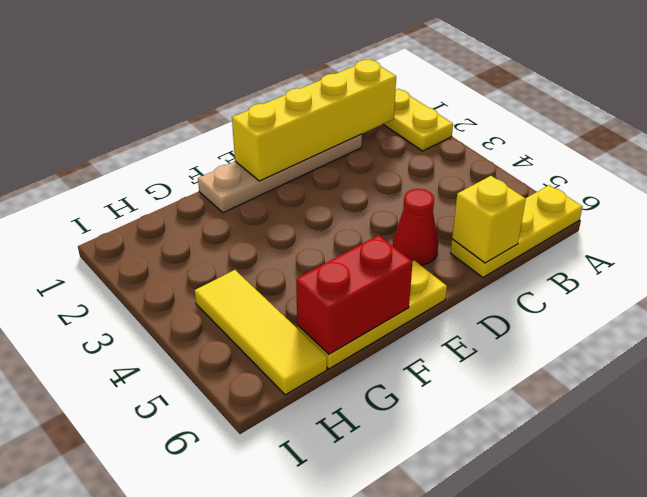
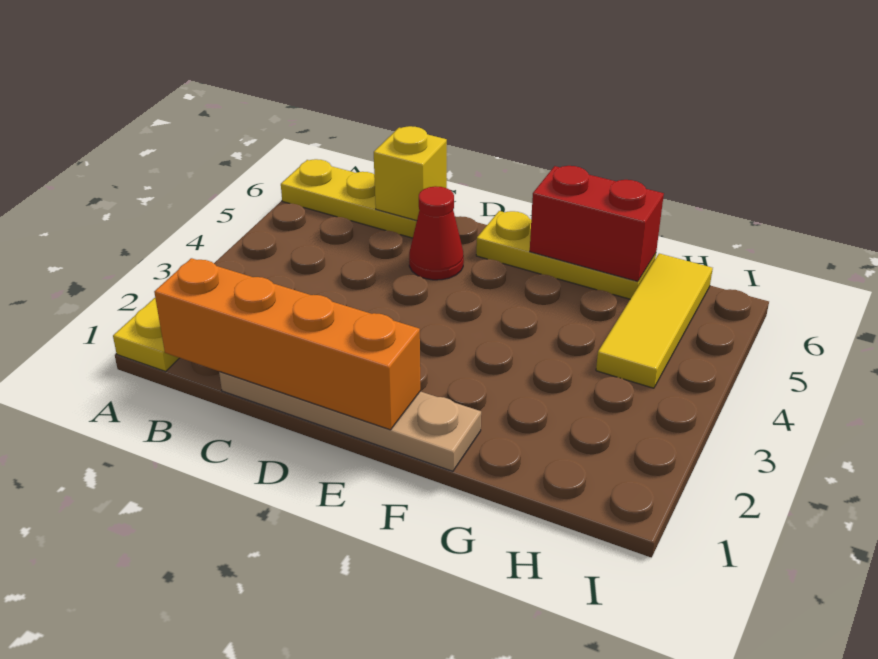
yellow 1x4 brick [232,60,396,181] -> orange 1x4 brick [154,258,420,430]

